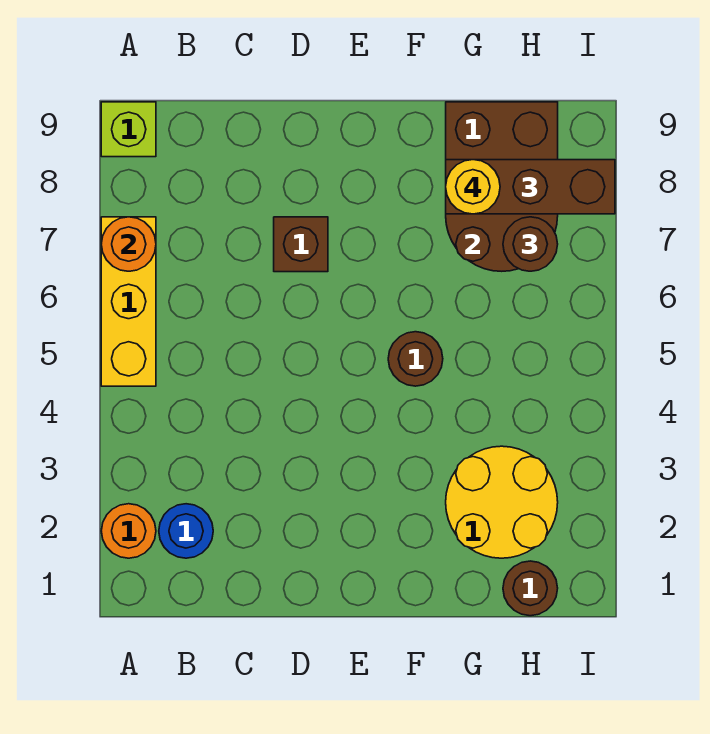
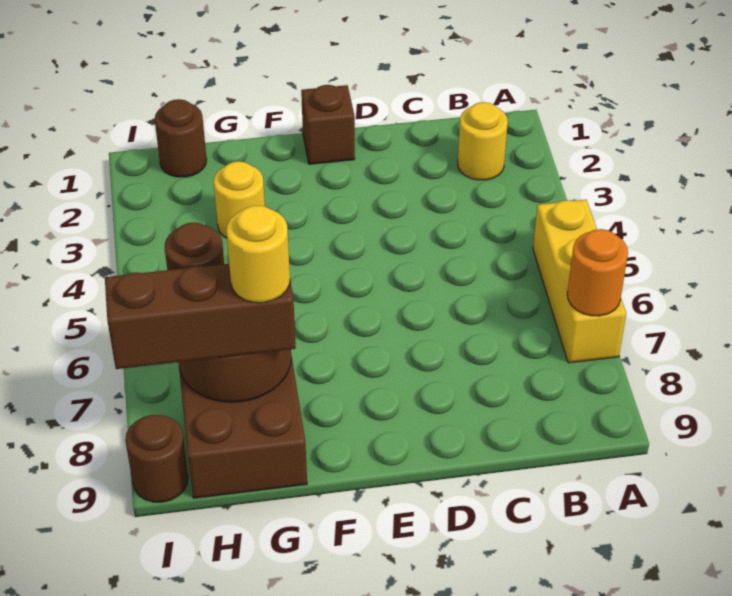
orange 1x1 round brick [101,504,156,558] -> none
lime 1x1 brick [101,102,156,157] -> none
blue 1x1 round brick [159,504,213,558] -> yellow 1x1 round brick [458,102,508,180]
brown 1x1 brick [274,217,328,272] -> brown 1x1 brick moved to [301,85,355,164]
brown 1x1 round brick [388,332,443,386] -> brown 1x1 round brick moved to [125,415,188,502]
yellow 2x2 round brick [446,446,558,558] -> yellow 1x1 round brick [214,161,265,238]

